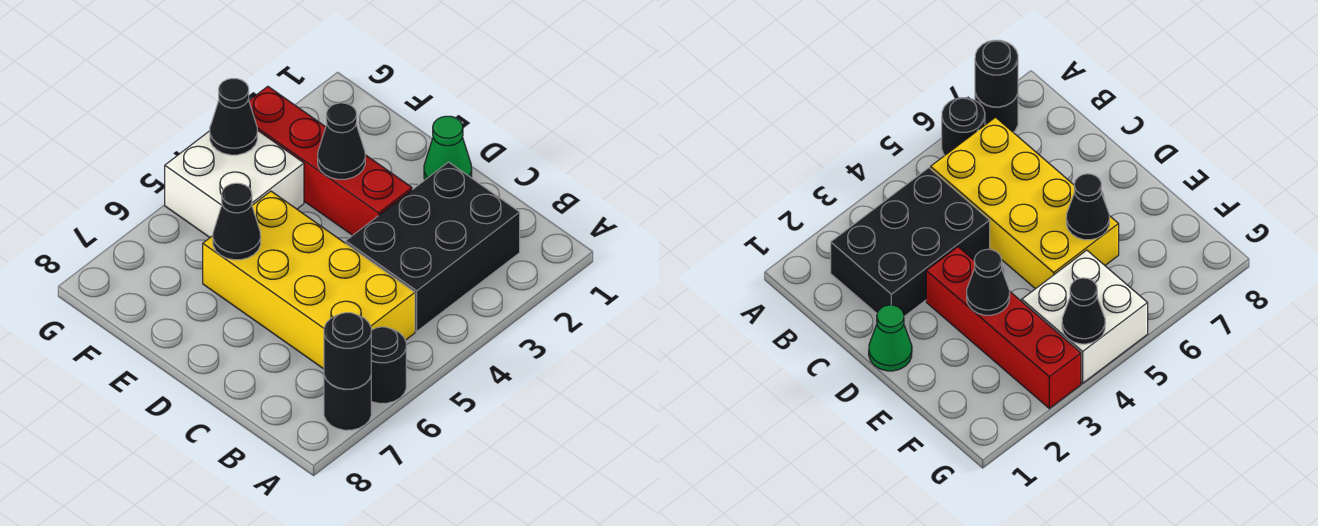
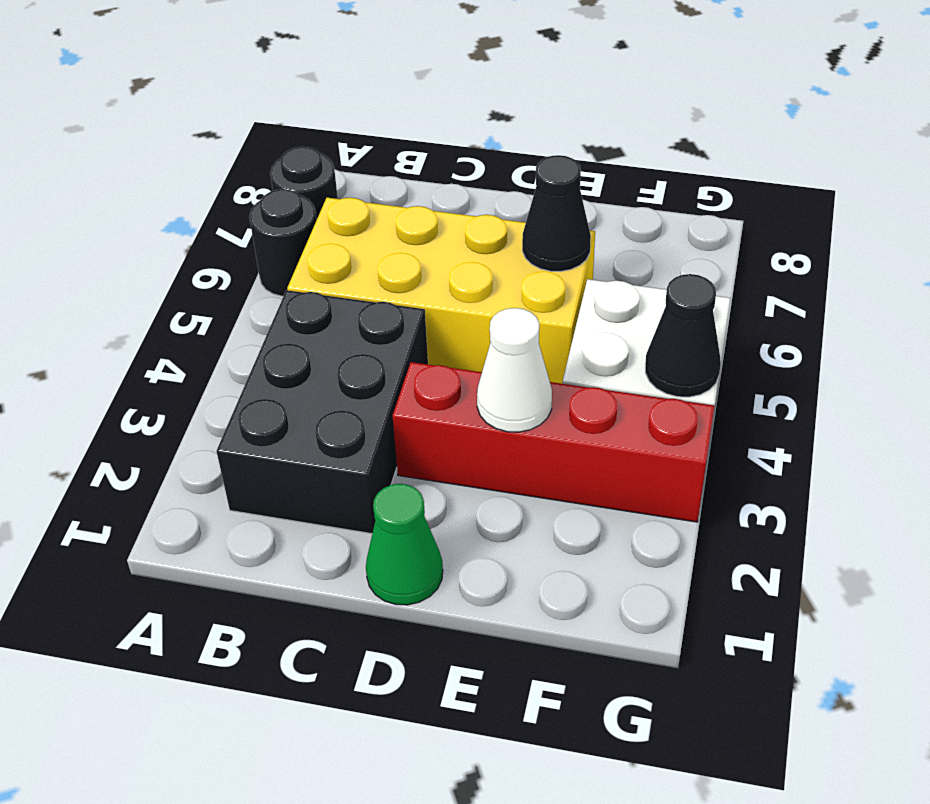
black 1x1 round brick [324,313,371,389] -> none
black 1x1 cone [318,103,365,179] -> white 1x1 cone [477,308,552,432]

